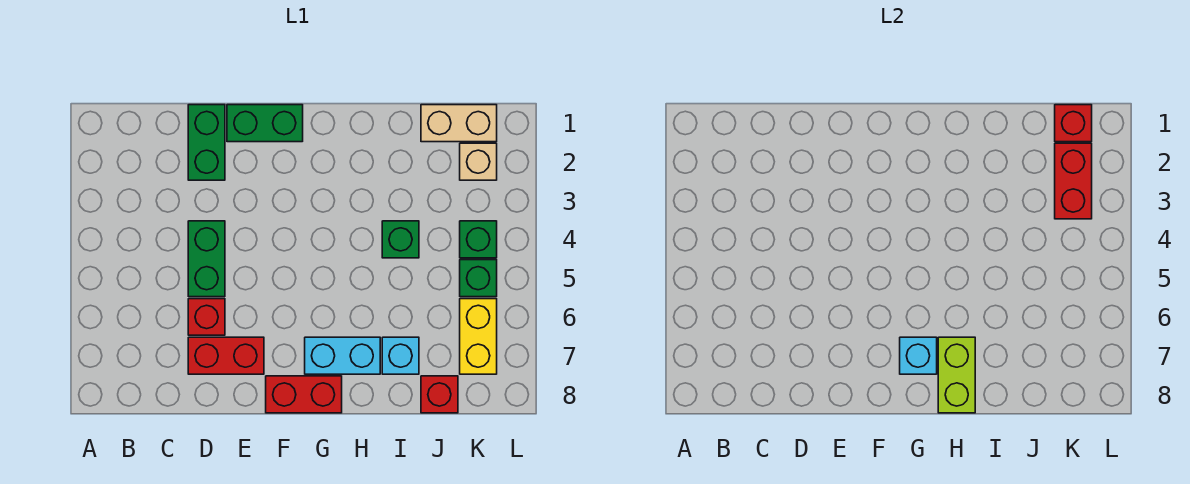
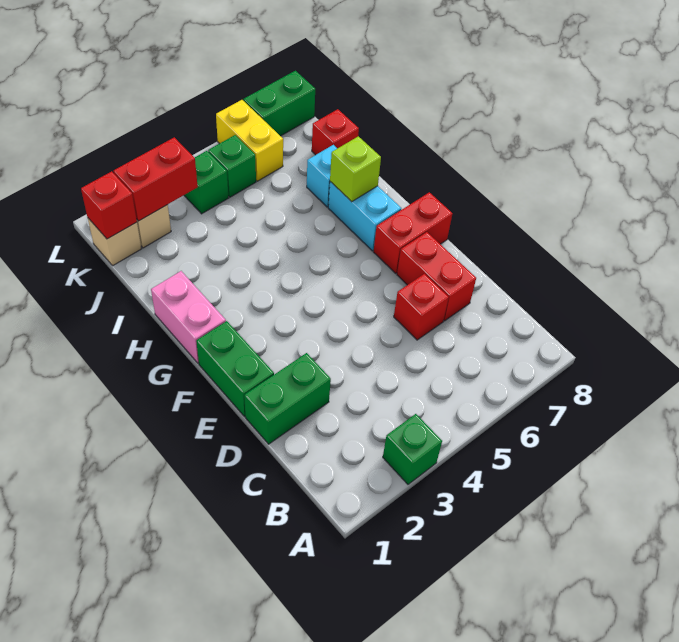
green 1x2 brick [188,221,225,297] -> green 1x2 brick moved to [243,71,315,136]
red 1x2 brick [266,376,342,413] -> red 1x2 brick turned to [374,192,452,274]
none -> pink 1x2 brick [151,271,226,363]
cyan 1x1 brick [900,337,937,374] -> none
lime 1x2 brick [938,337,975,413] -> lime 1x1 brick [330,136,381,202]
green 1x1 brick [382,221,419,258] -> green 1x1 brick moved to [383,414,442,484]
tan 1x2 brick [421,105,497,142] -> tan 1x1 brick [88,218,141,265]
yellow 1x2 brick [460,299,497,374] -> yellow 1x2 brick turned to [216,100,283,181]

